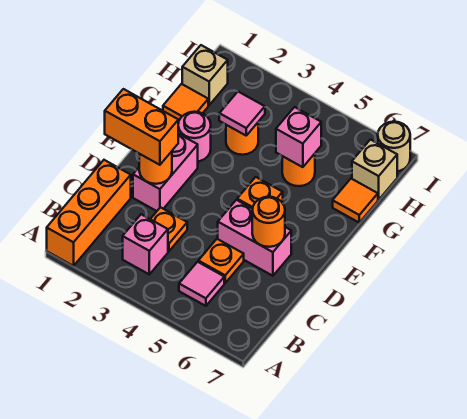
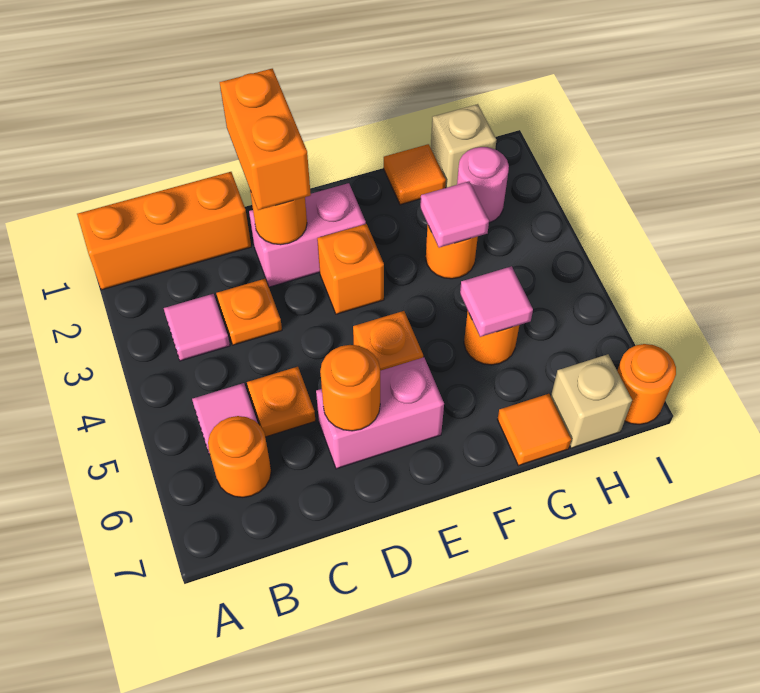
pink 1x1 brick [123,214,168,274] -> pink 1x1 tile [164,294,230,361]
none -> orange 1x1 round brick [208,416,271,497]
pink 1x2 brick [218,200,291,276] -> pink 1x2 brick turned to [316,357,444,469]
none -> orange 1x1 brick [317,224,384,314]
pink 1x1 round brick [178,112,211,161] -> pink 1x1 round brick moved to [457,147,509,223]
pink 1x1 brick [276,107,321,167] -> pink 1x1 tile [460,266,533,337]
tan 1x1 round brick [378,122,410,171] -> orange 1x1 round brick [617,344,676,425]

